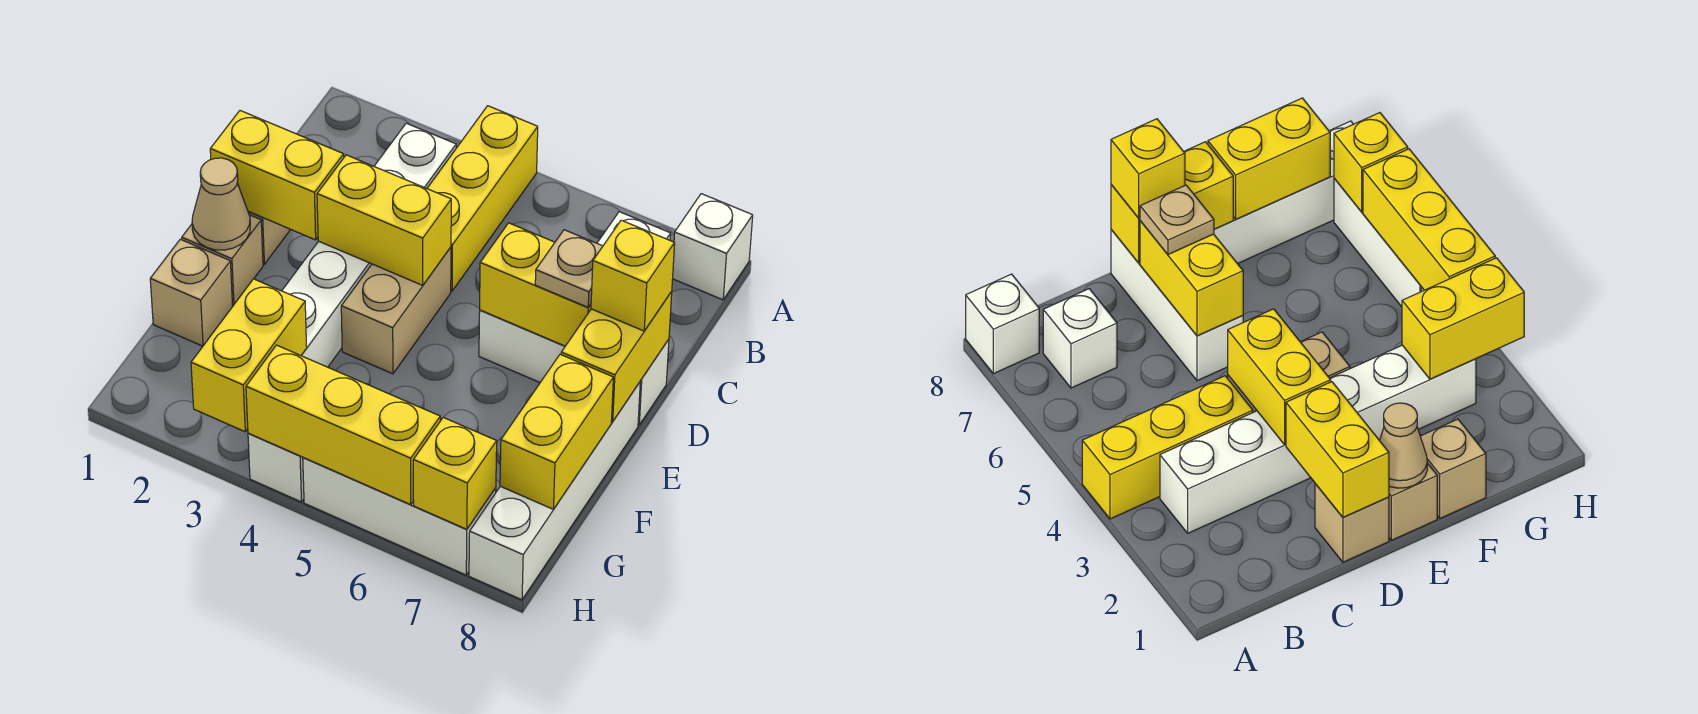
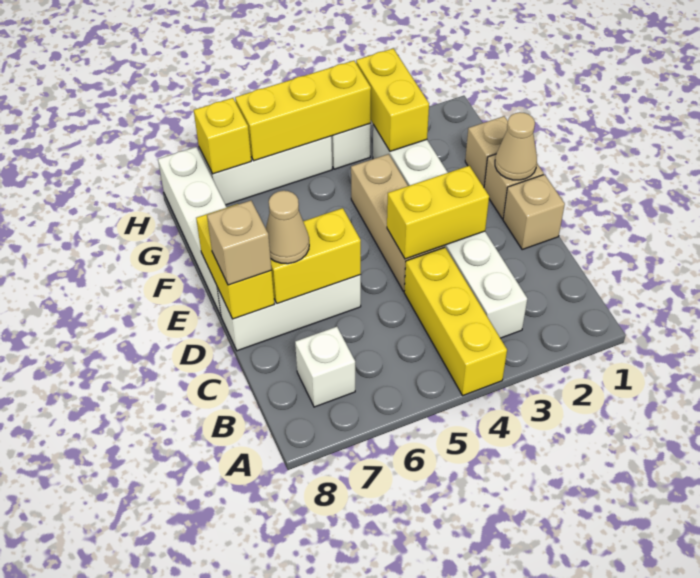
white 1x1 brick [673,194,753,300] -> none
yellow 1x2 brick [210,111,344,240] -> none
tan 1x2 brick [341,247,451,374] -> tan 1x3 brick [351,154,444,291]
tan 1x1 plate [535,230,603,307] -> tan 1x1 cone [266,191,309,264]
yellow 1x1 brick [591,220,675,331] -> tan 1x1 brick [207,201,271,285]
yellow 1x2 brick [500,354,613,509] -> none

